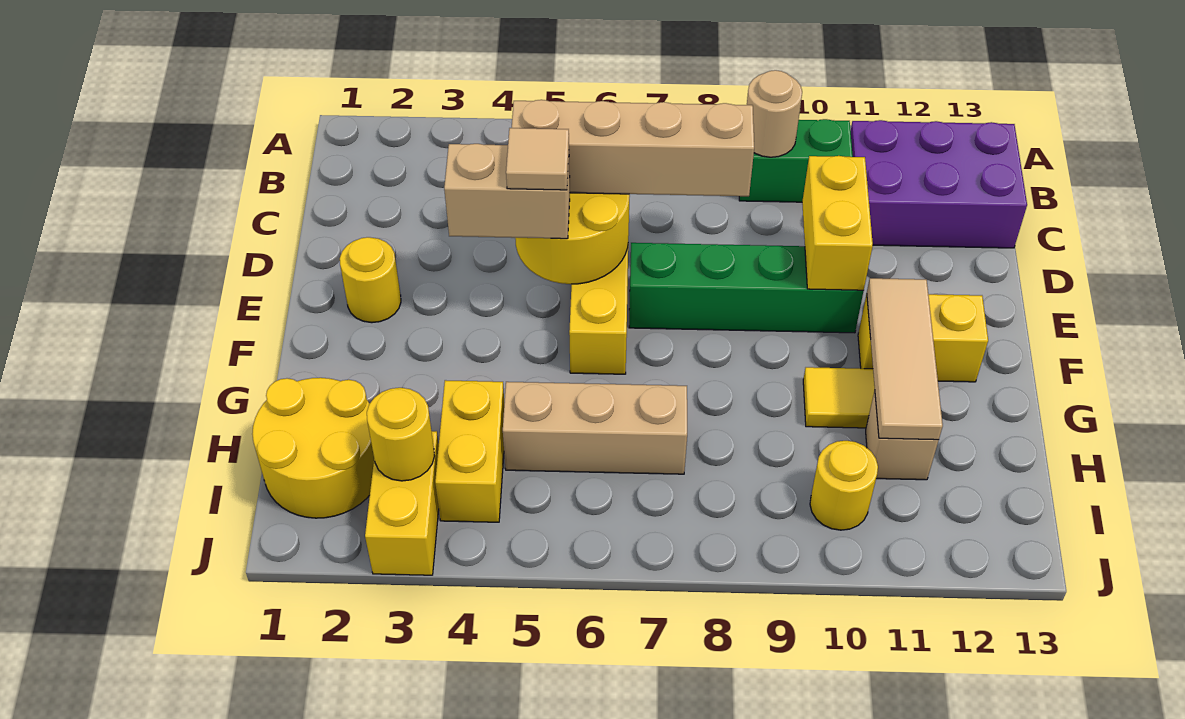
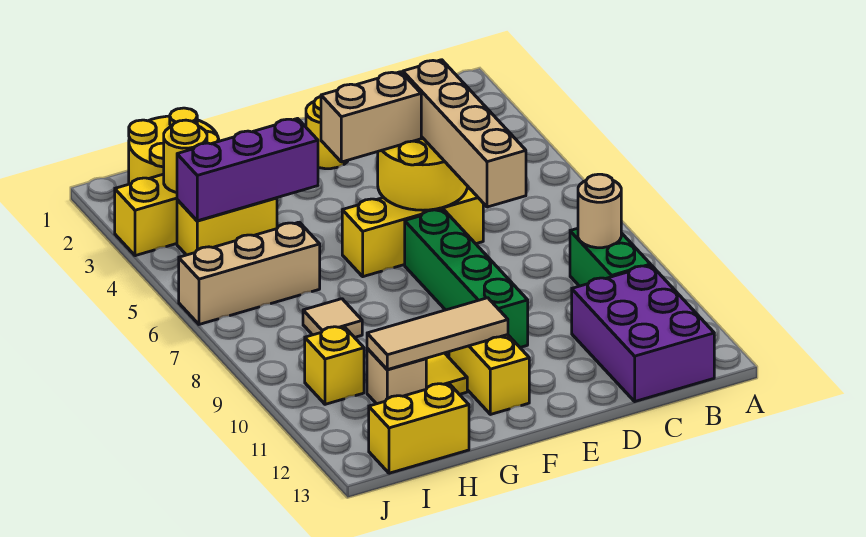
yellow 1x2 brick [802,156,873,290] -> yellow 1x2 brick moved to [369,383,469,473]
tan 1x2 brick [444,144,570,239] -> tan 1x2 brick turned to [321,72,421,162]
tan 1x1 tile [506,128,569,190] -> tan 1x1 tile moved to [303,299,362,337]
none -> purple 1x3 brick [177,119,318,221]
tan 1x3 brick [503,382,687,474] -> tan 1x3 brick turned to [179,222,320,324]
yellow 1x1 round brick [810,441,878,530] -> yellow 1x1 brick [305,326,364,404]

